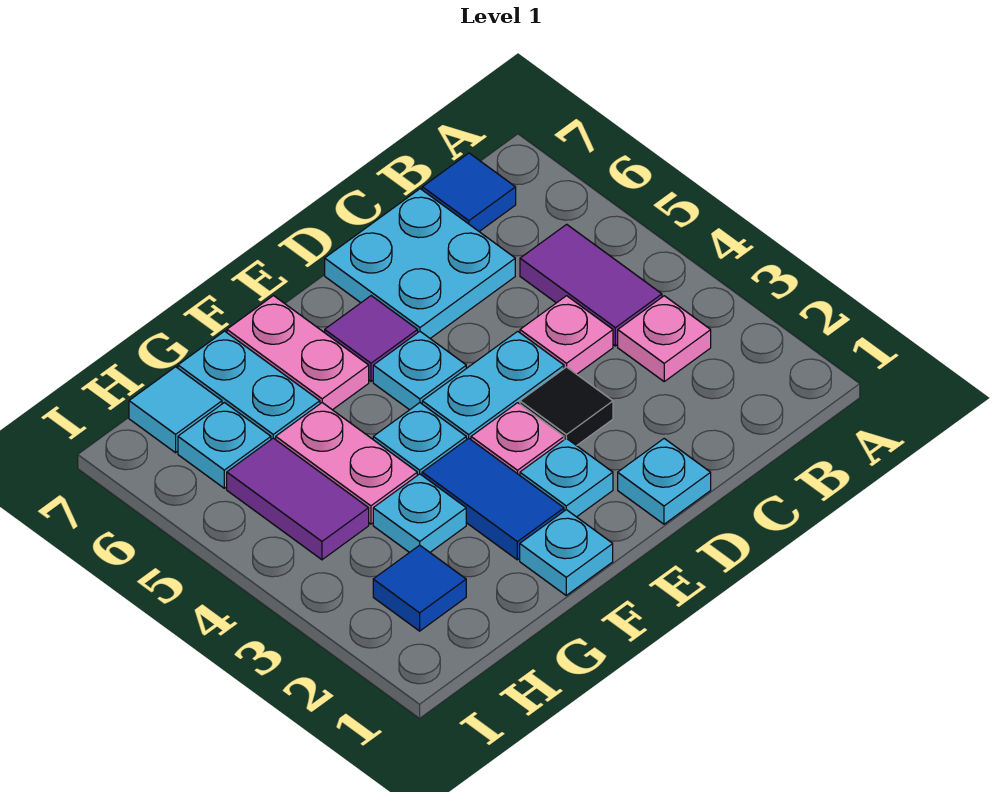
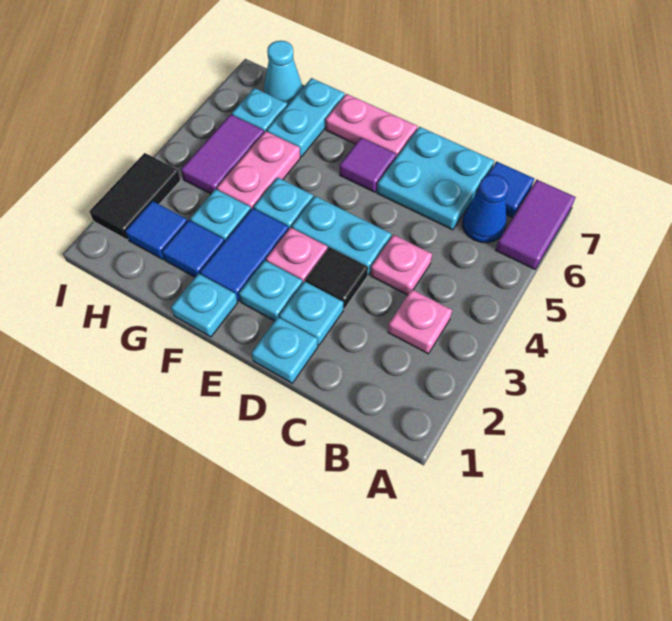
purple 1x2 tile [520,224,662,346] -> purple 1x2 tile moved to [496,180,576,269]
none -> blue 1x1 cone [462,175,509,243]
cyan 1x1 plate [373,332,466,410] -> cyan 1x1 plate moved to [279,281,343,345]
pink 1x2 plate [227,296,369,410] -> pink 1x2 plate turned to [326,94,418,157]
none -> blue 1x1 tile [162,220,225,277]
cyan 1x1 tile [129,367,222,453] -> cyan 1x1 cone [264,41,303,106]
none -> black 1x2 tile [90,153,181,240]

